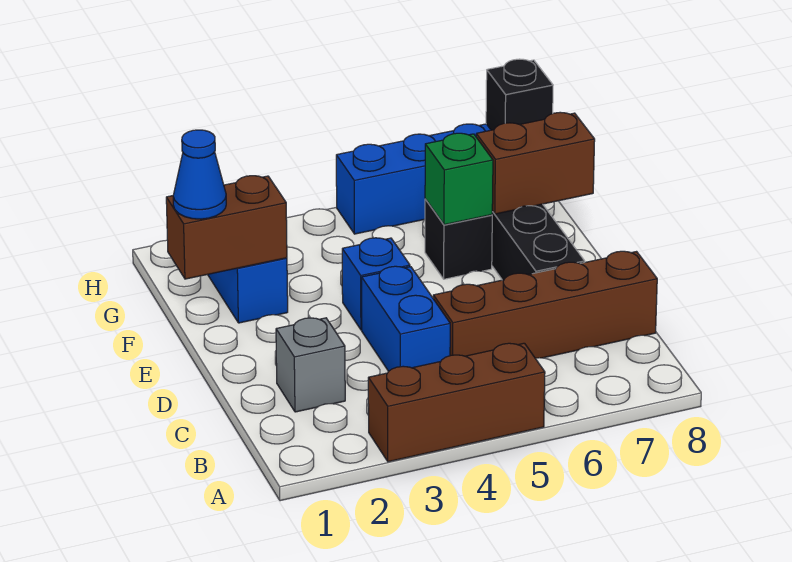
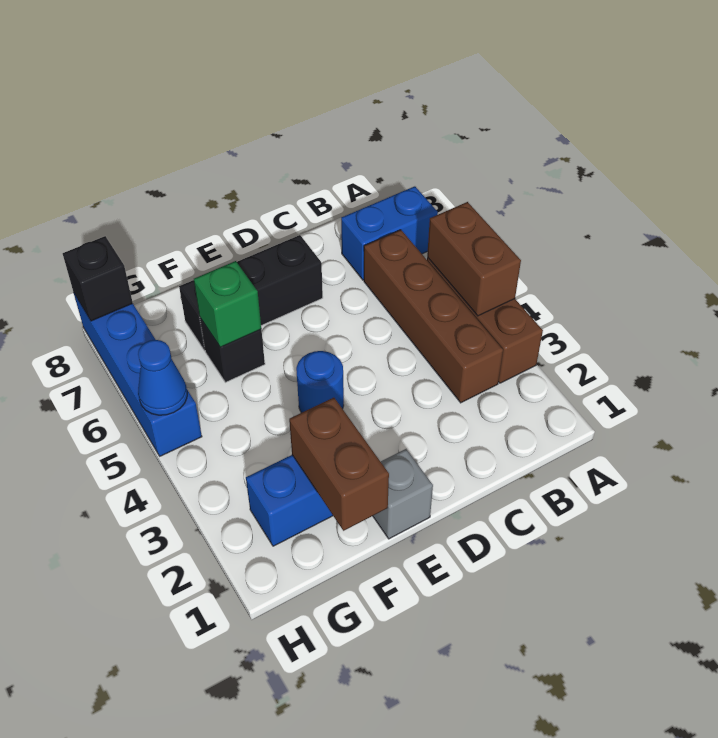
grey 1x1 brick [276,318,345,412] -> grey 1x1 brick moved to [373,449,433,539]
blue 1x2 brick [362,266,450,371] -> blue 1x2 brick moved to [341,186,438,280]
brown 1x4 brick [433,251,657,358] -> brown 1x4 brick moved to [364,230,503,403]
blue 1x1 brick [342,238,410,330] -> blue 1x1 round brick [296,351,344,413]
blue 1x1 cone [173,130,226,219] -> blue 1x1 cone moved to [138,340,187,415]
brown 1x2 brick [476,112,595,214] -> brown 1x2 brick moved to [427,202,521,316]

